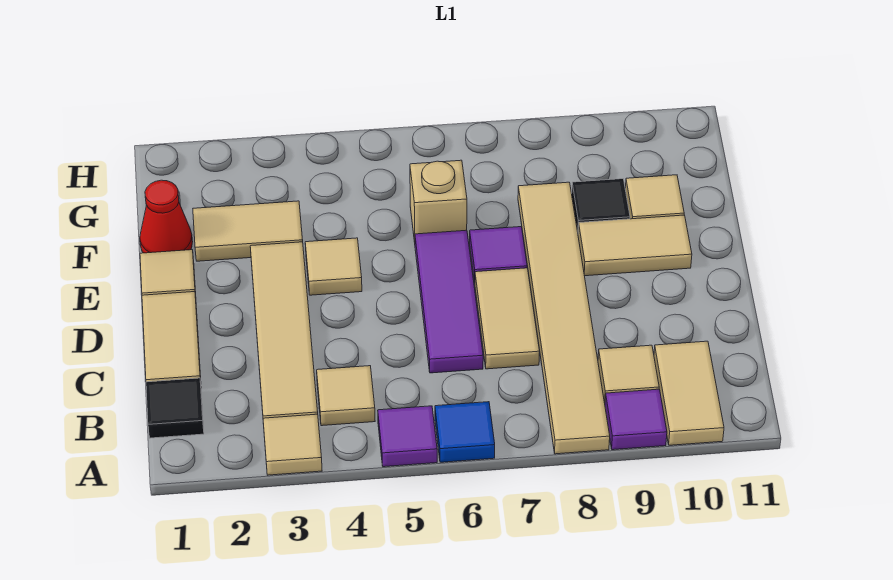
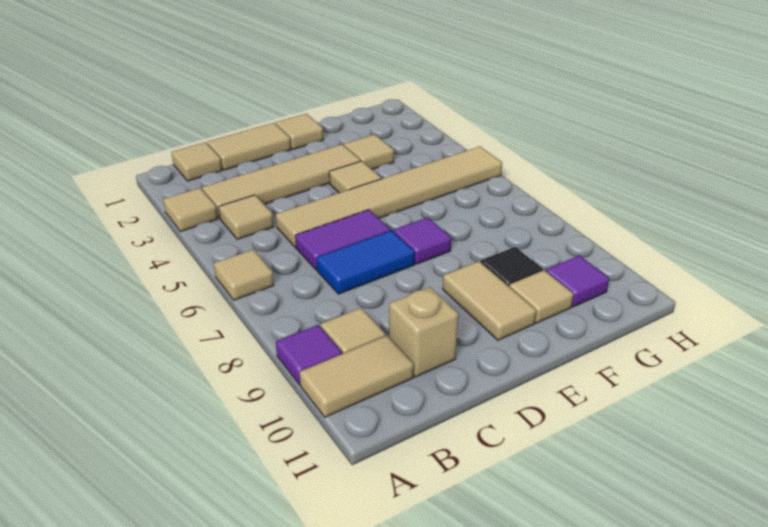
purple 1x1 tile [378,406,437,467] -> purple 1x1 tile moved to [546,255,609,307]
blue 1x1 tile [435,402,495,462] -> tan 1x1 tile [214,250,274,300]
tan 1x6 tile [518,182,610,454] -> tan 1x6 tile moved to [276,147,502,248]
black 1x1 tile [146,378,204,438] -> tan 1x1 tile [172,142,222,181]
purple 1x3 tile [415,230,483,373] -> purple 1x2 tile [295,210,390,270]
tan 1x2 tile [475,268,540,369] -> blue 1x2 tile [317,230,415,294]
red 1x1 cone [140,180,193,253] -> none
tan 1x2 tile [193,201,303,261] -> tan 1x1 tile [344,134,394,169]
tan 1x1 brick [410,160,467,242] -> tan 1x1 brick moved to [389,287,458,377]

